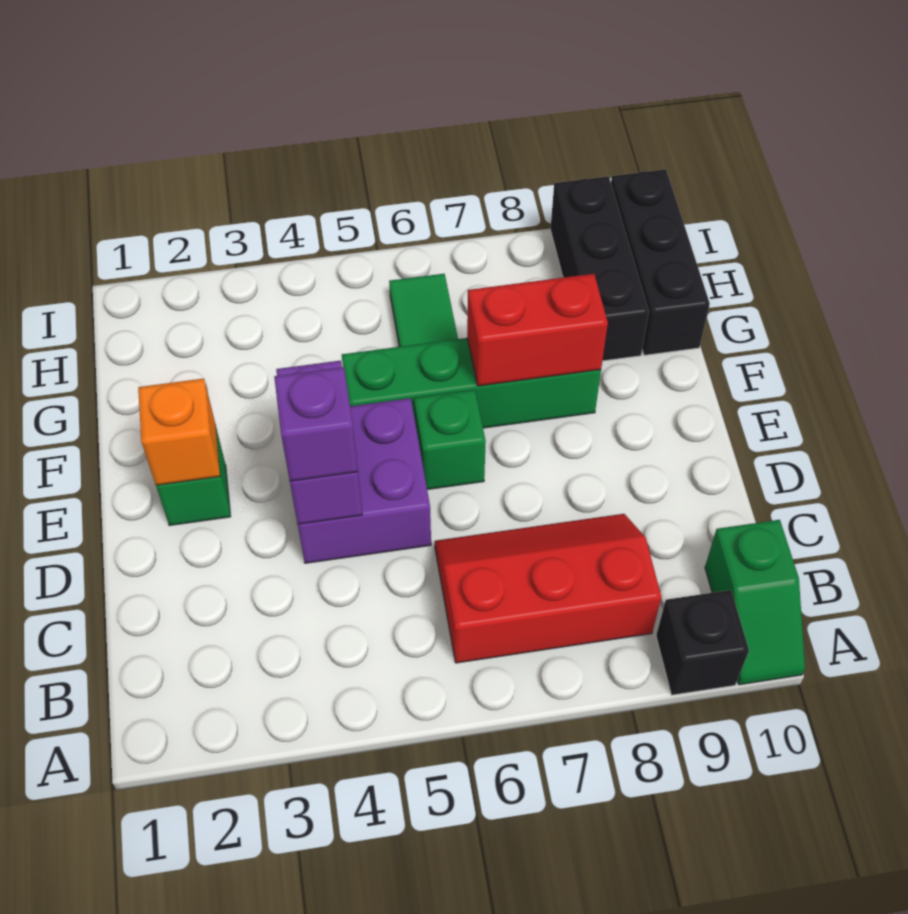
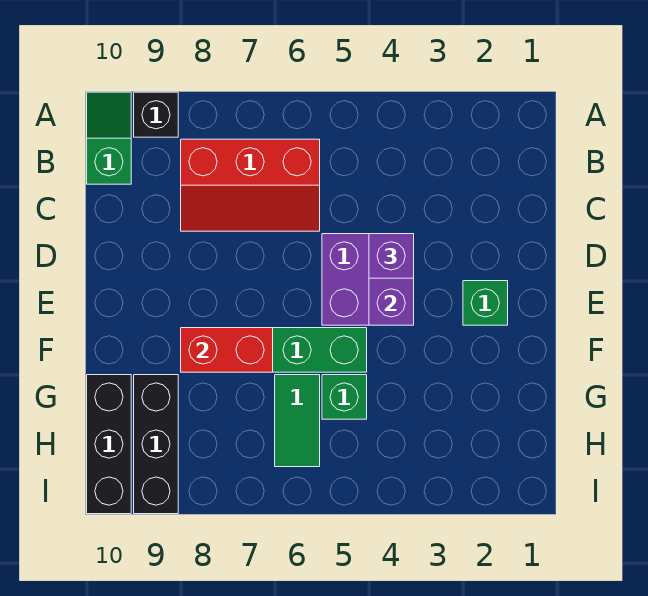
orange 1x1 brick [138,379,220,485] -> none
green 1x1 brick [414,390,486,490] -> green 1x1 brick moved to [322,375,367,419]

